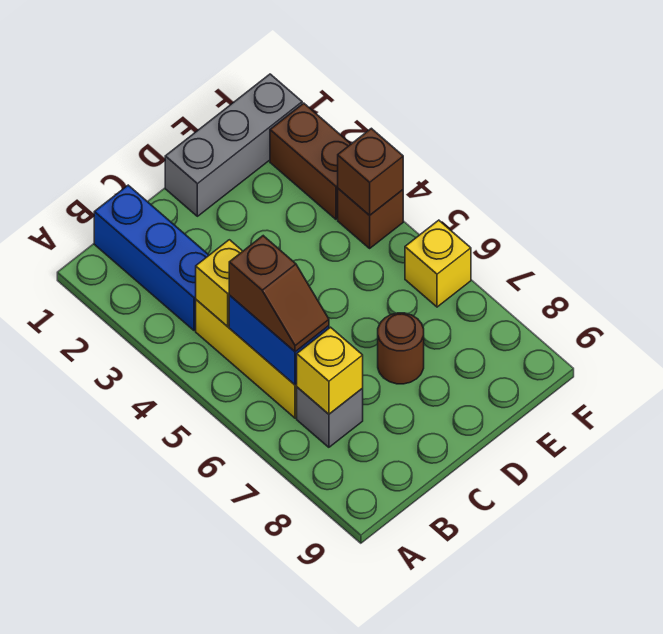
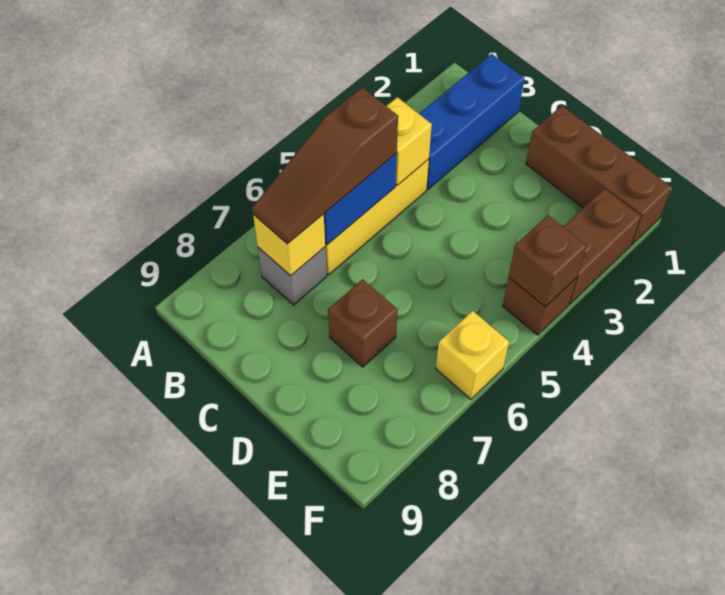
brown 1x2 slope [229,236,329,352] -> brown 1x3 slope [252,88,398,244]
grey 1x3 brick [165,74,302,216] -> brown 1x3 brick [526,106,672,245]
brown 1x1 round brick [378,313,424,384] -> brown 1x1 brick [328,279,397,367]

